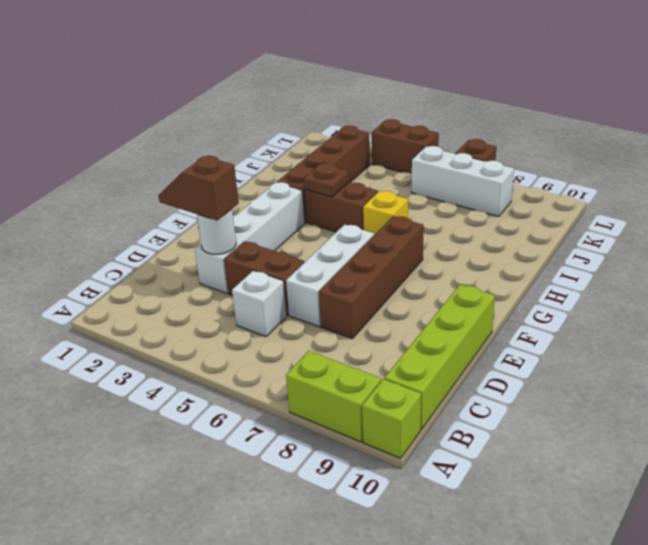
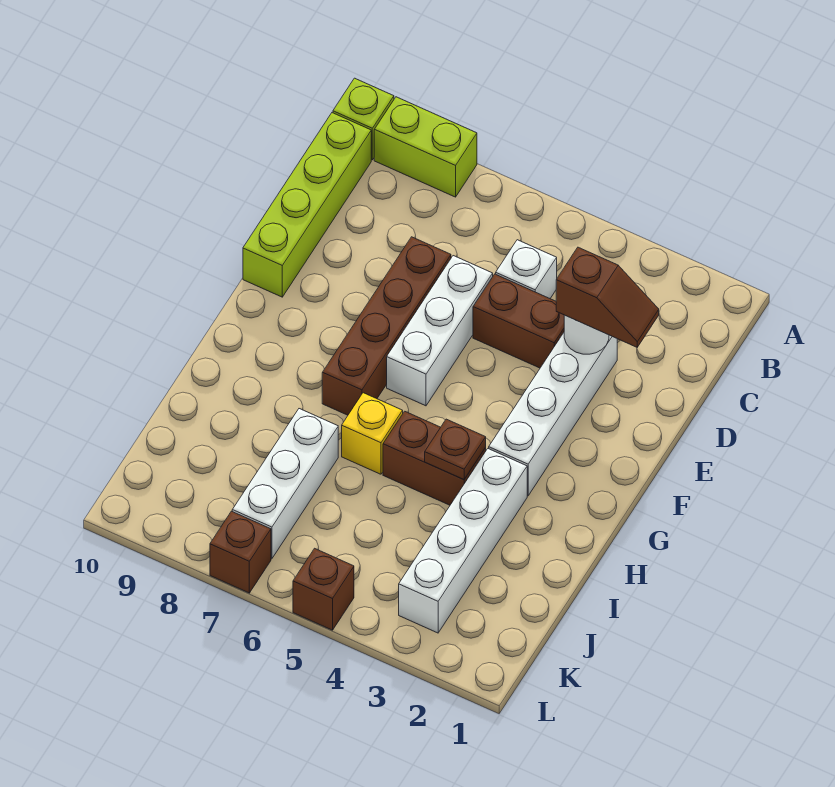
brown 1x4 brick [277,126,370,223] -> white 1x4 brick [399,449,527,633]
white 1x3 brick [412,146,514,217] -> white 1x3 brick turned to [232,409,338,559]
brown 1x2 brick [371,119,439,174] -> brown 1x1 brick [293,548,354,630]

